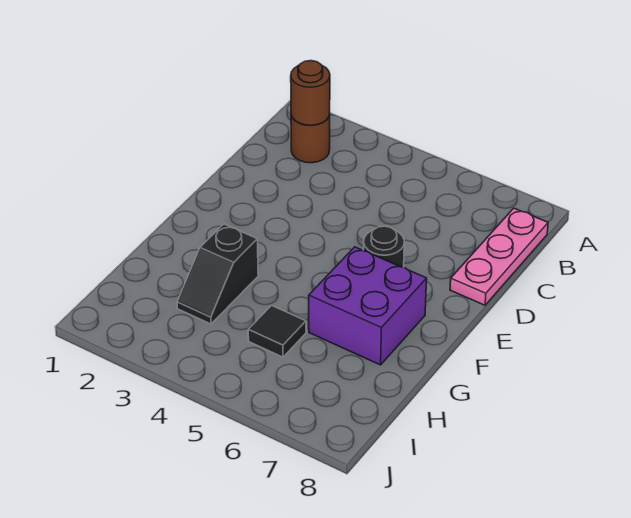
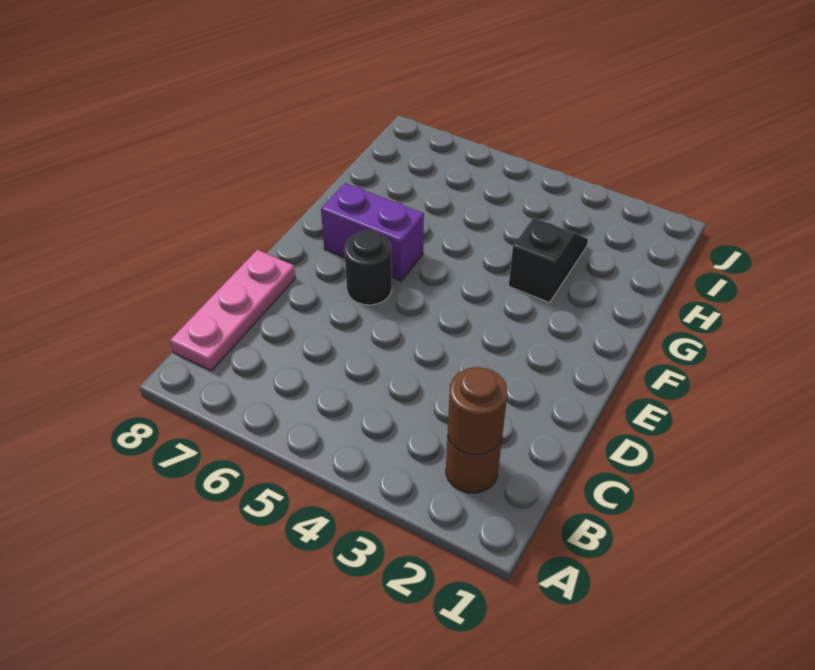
purple 2x2 brick [309,247,427,365] -> purple 1x2 brick [321,183,424,281]
black 1x1 tile [248,306,306,357] -> none

